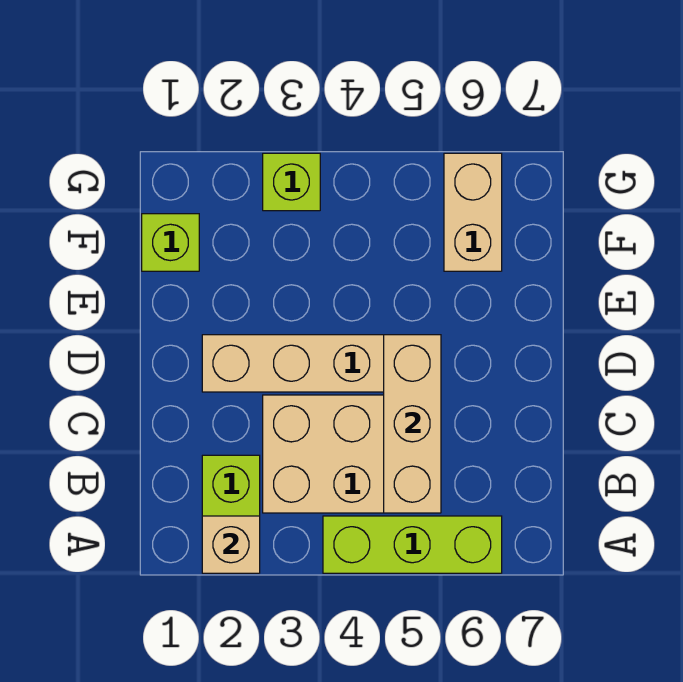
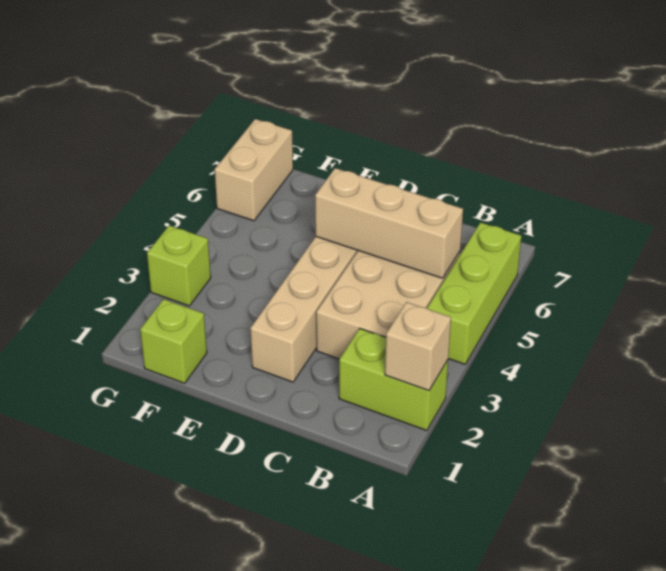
tan 1x2 brick [444,153,502,271] -> tan 1x2 brick turned to [215,119,293,221]

